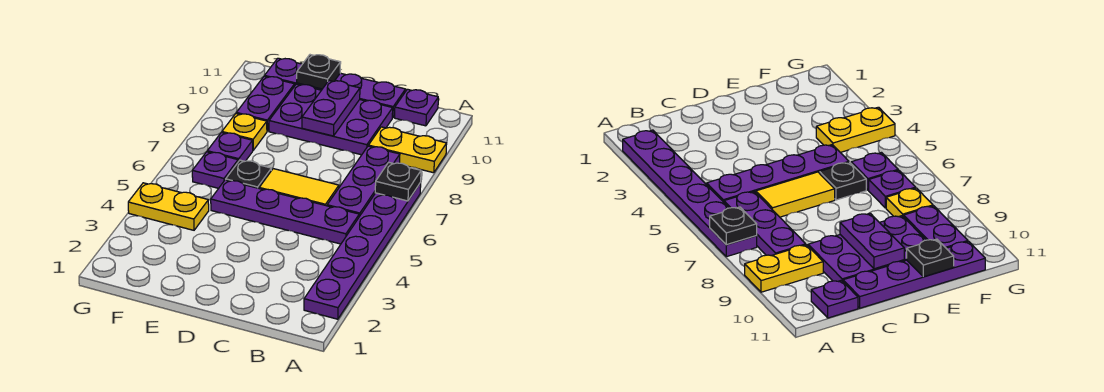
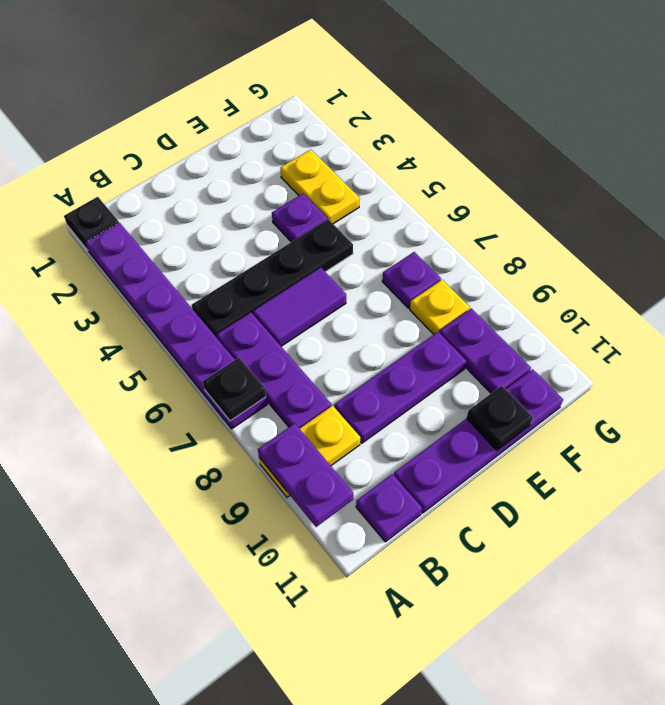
purple 1x4 plate [211,180,359,244] -> black 1x4 plate [192,219,353,338]
yellow 1x2 tile [259,169,339,206] -> purple 1x2 tile [253,268,346,346]
purple 2x3 plate [269,84,393,155] -> purple 1x3 plate [334,332,466,443]
purple 1x2 plate [302,81,360,136] -> purple 1x2 plate moved to [258,423,353,527]
black 1x1 plate [226,160,271,188] -> black 1x1 plate moved to [64,197,119,250]
yellow 1x2 plate [128,183,209,230] -> yellow 1x2 plate turned to [280,149,360,224]
purple 1x1 plate [192,152,238,188] -> purple 1x1 plate moved to [272,194,327,242]

